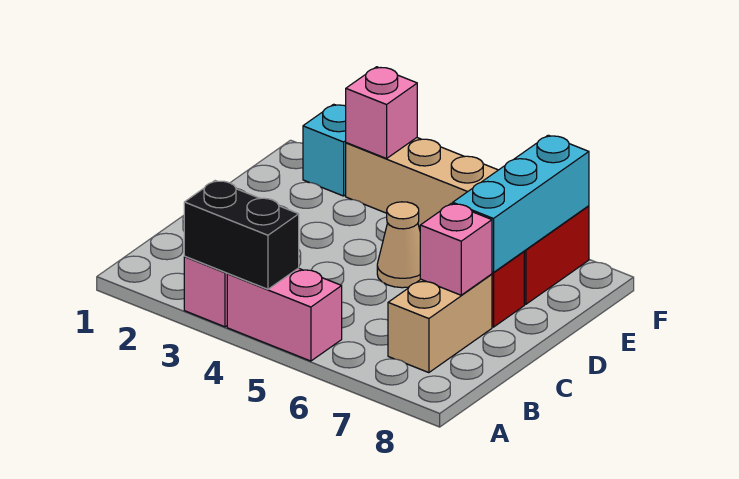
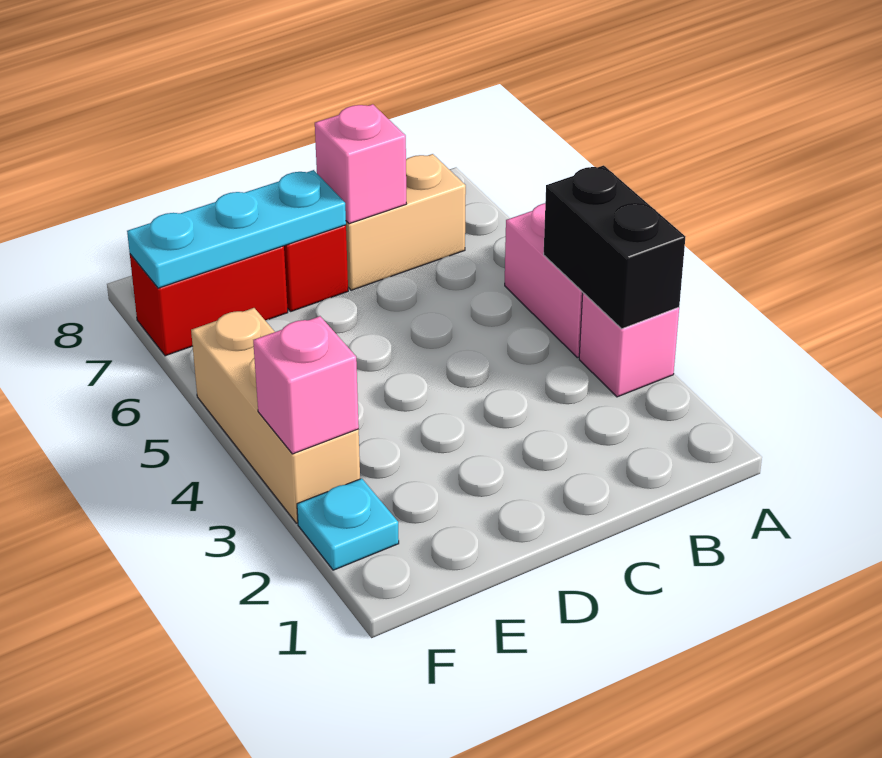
tan 1x1 cone [377,202,421,288] -> none
cyan 1x3 brick [453,135,589,273] -> cyan 1x3 plate [127,170,346,288]
cyan 1x1 brick [303,104,346,196] -> cyan 1x1 plate [297,478,399,570]

